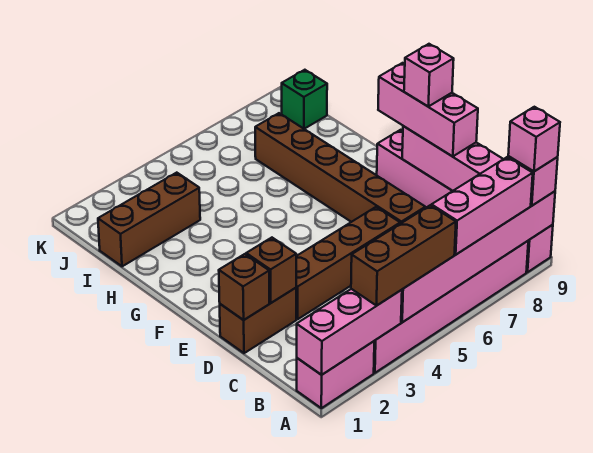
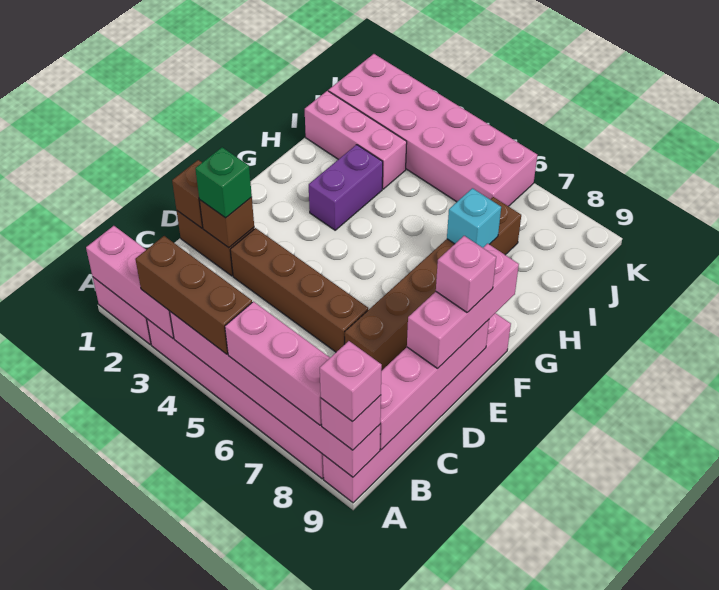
none -> purple 1x2 brick [309,145,383,230]
none -> cyan 1x1 brick [447,188,501,248]
brown 1x3 brick [98,173,200,266] -> pink 1x3 brick [305,91,407,189]
none -> pink 2x6 brick [329,54,537,206]
green 1x1 brick [282,70,327,129] -> green 1x1 brick moved to [195,147,252,218]

